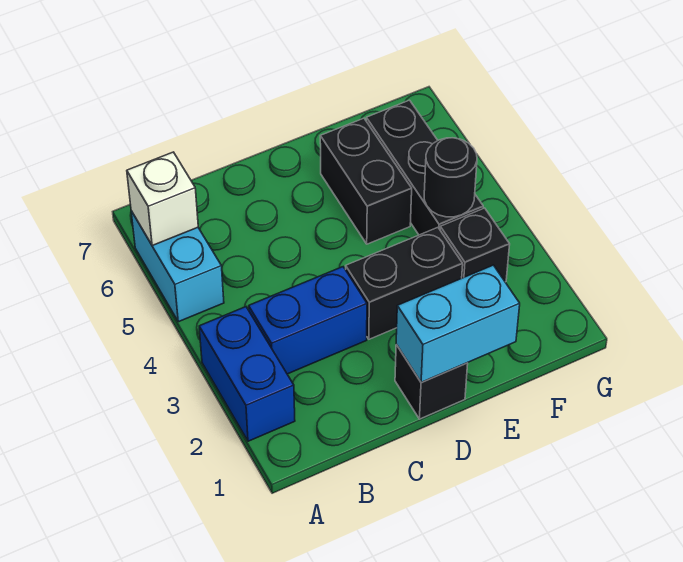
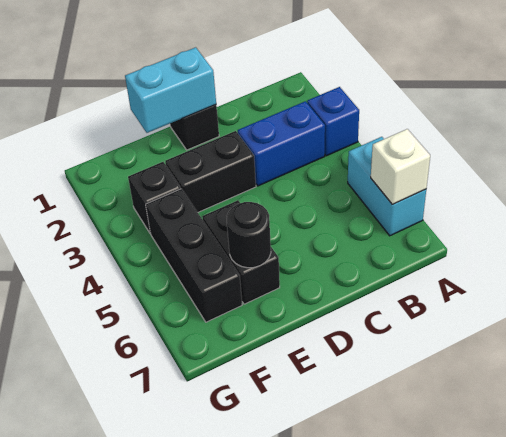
blue 1x2 brick [199,307,295,441] -> blue 1x1 brick [307,87,359,156]
black 1x1 round brick [424,138,477,217] -> black 1x1 round brick moved to [227,202,271,268]

